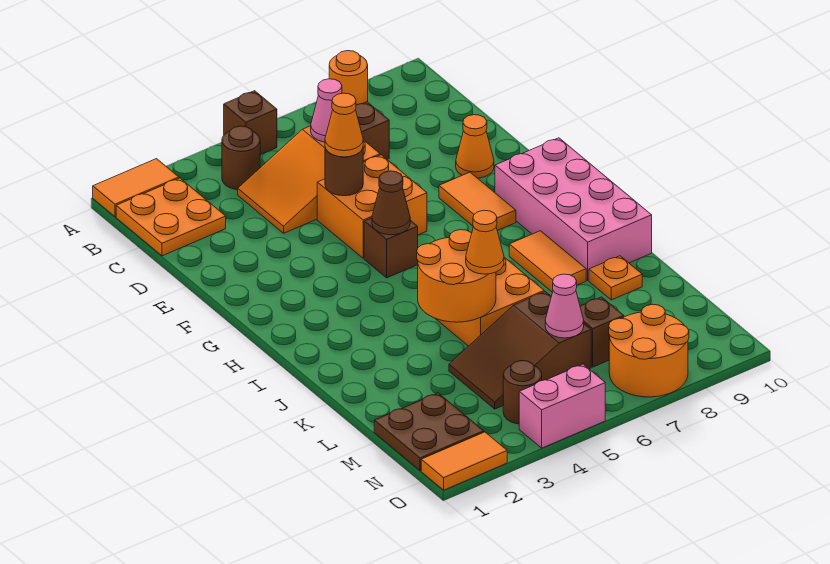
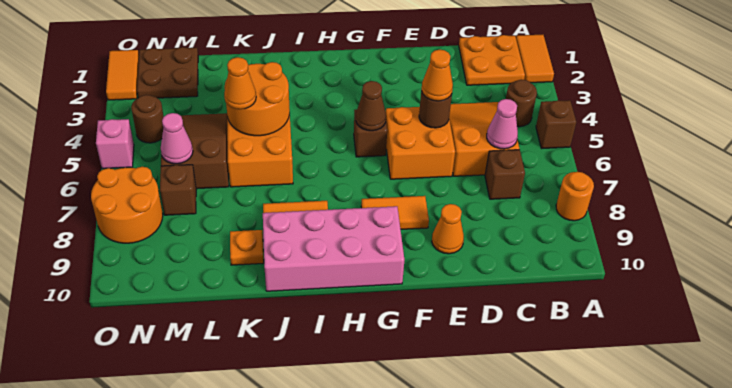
pink 1x2 brick [519,364,605,448] -> pink 1x1 brick [96,119,134,169]

